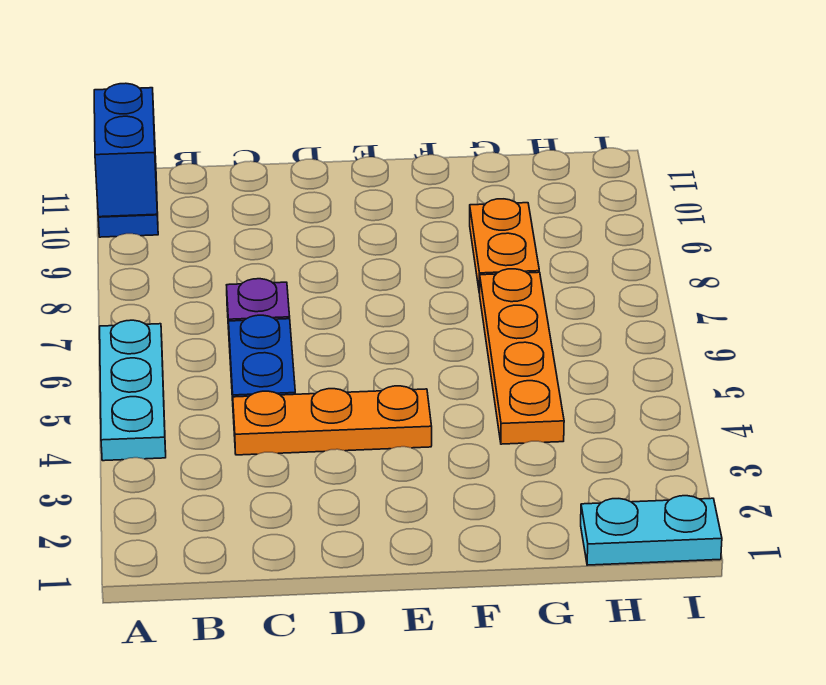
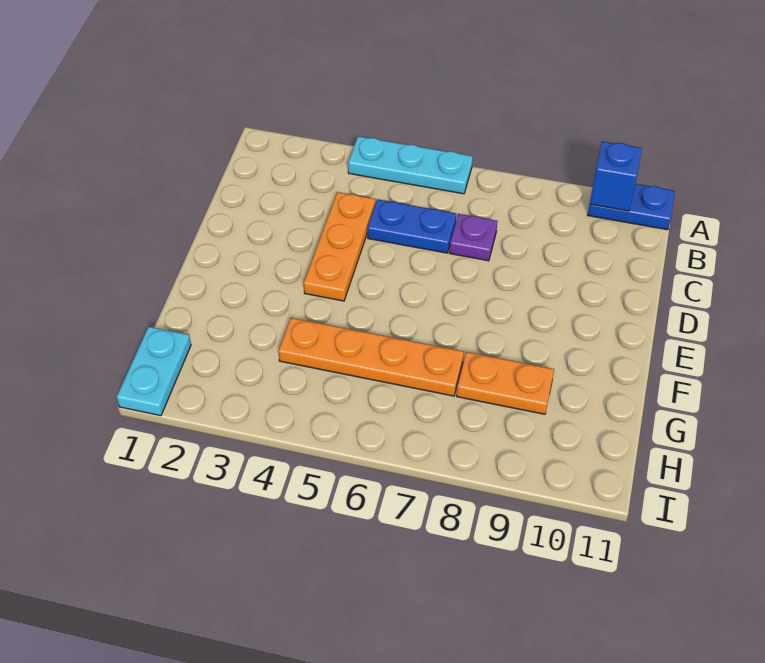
blue 1x2 brick [94,83,157,217] -> blue 1x1 brick [590,141,642,211]

